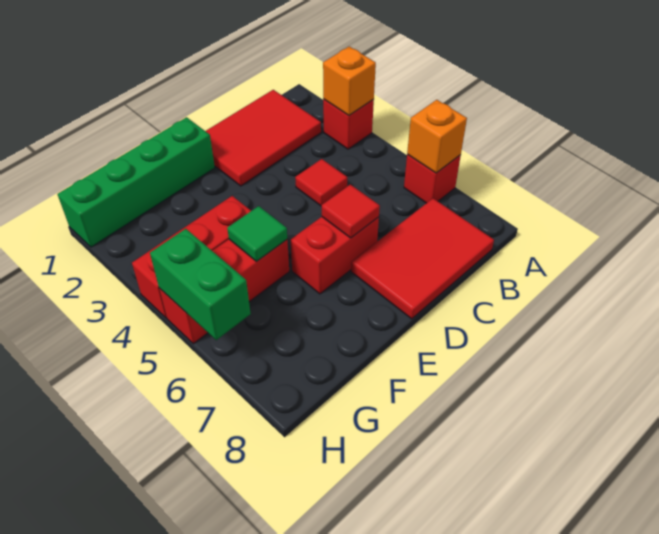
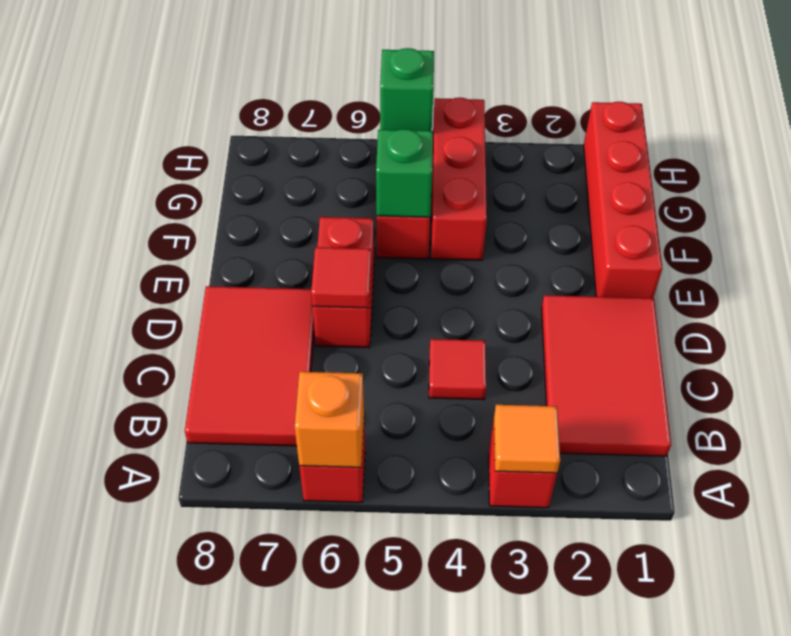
orange 1x1 brick [323,46,376,116] -> orange 1x1 tile [494,405,560,473]
green 1x4 brick [58,117,215,247] -> red 1x4 brick [584,102,662,298]
green 1x1 tile [227,206,287,262] -> green 1x1 brick [376,129,433,217]
green 1x2 brick [150,229,251,340] -> green 1x1 brick [380,48,434,131]

